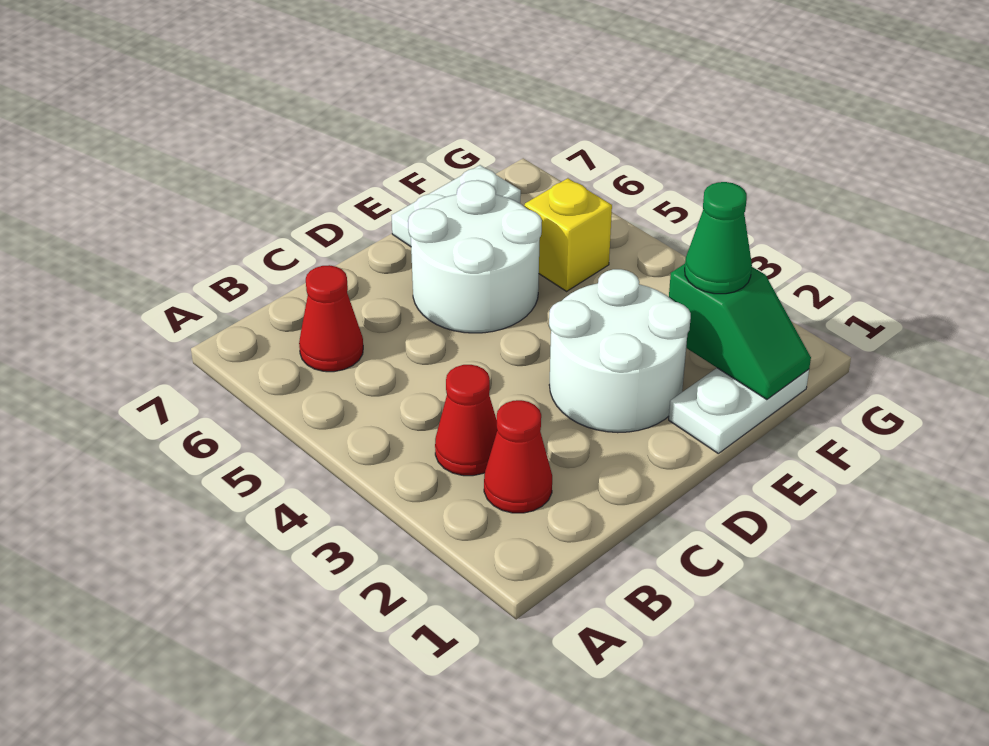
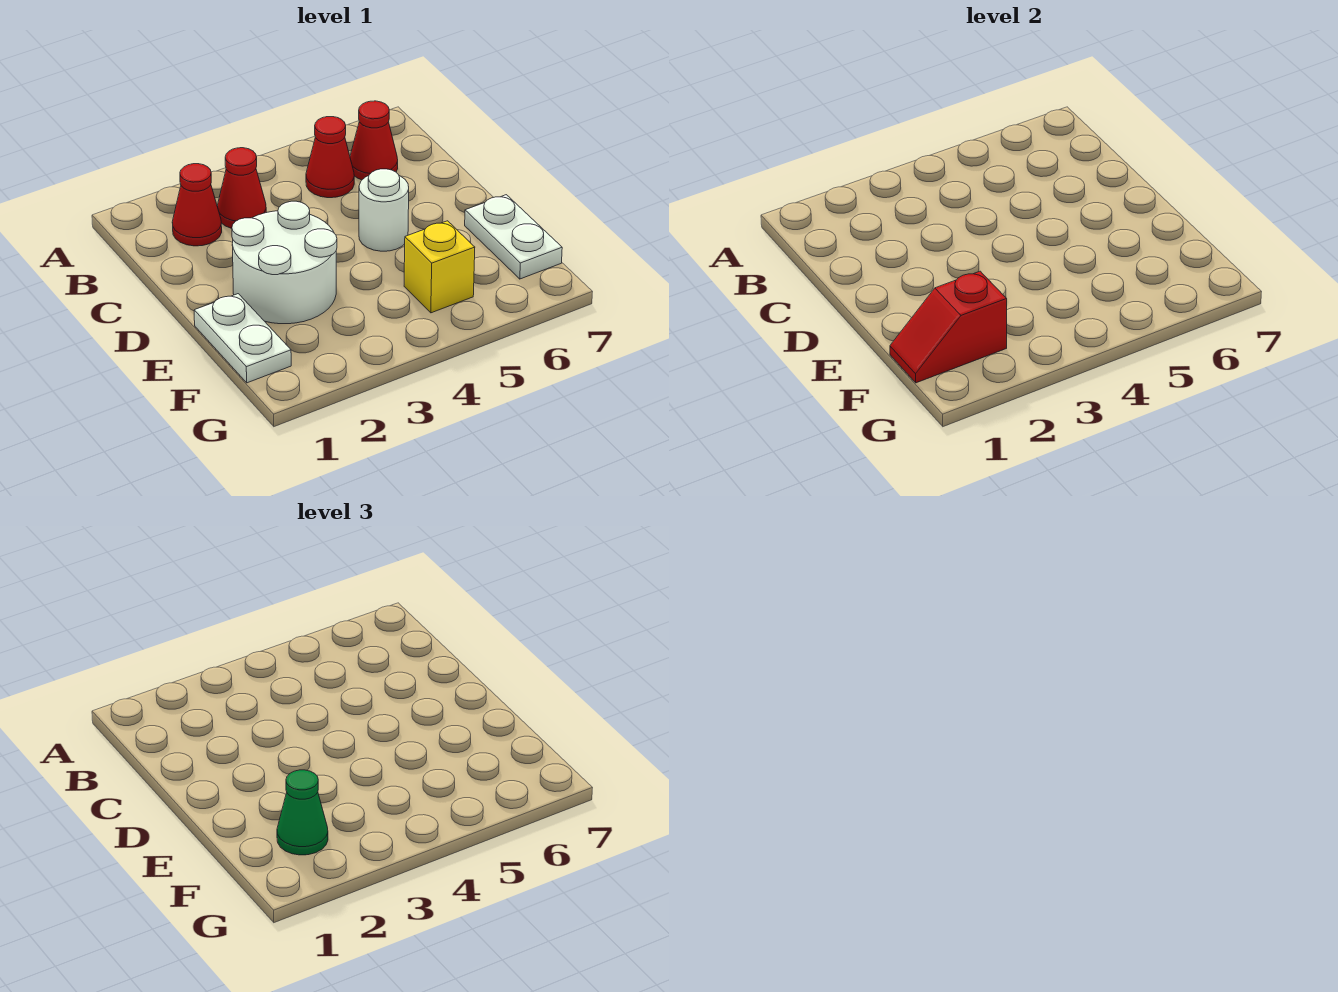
none -> red 1x1 cone [306,117,354,198]
white 2x2 round brick [408,180,542,333] -> white 1x1 round brick [359,169,409,251]
green 1x2 slope [669,264,811,400] -> red 1x2 slope [890,271,1007,383]

